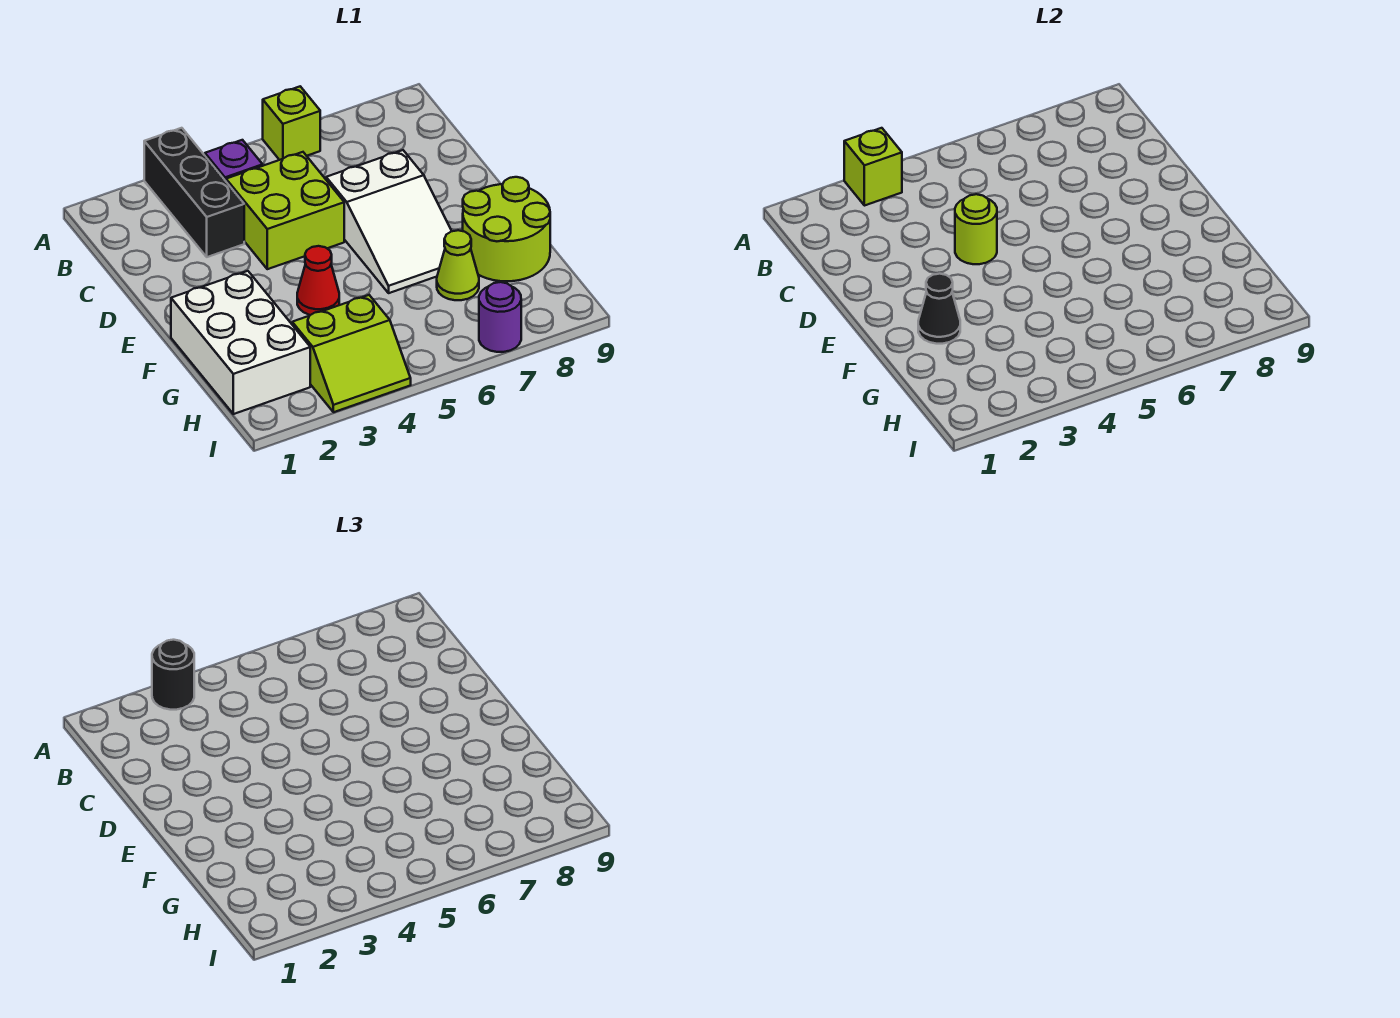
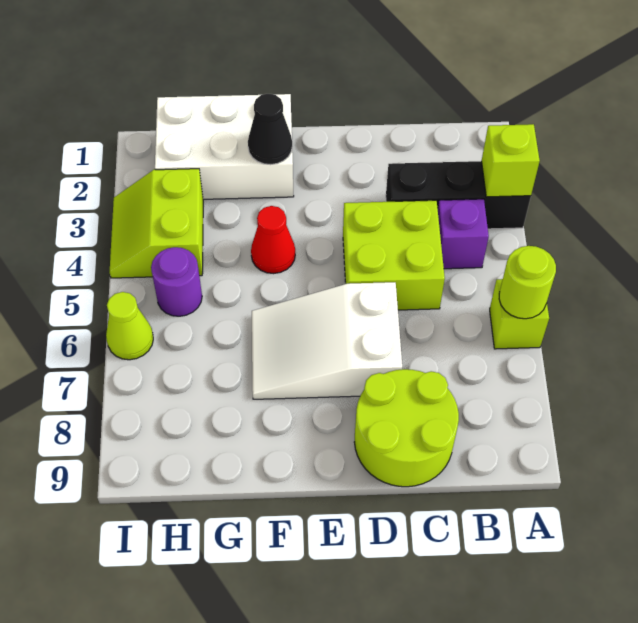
black 1x1 round brick [152,640,194,710] -> none
lime 1x1 round brick [955,194,997,264] -> lime 1x1 round brick moved to [499,246,556,319]
lime 2x2 round brick [463,177,550,281] -> lime 2x2 round brick moved to [354,369,459,487]
lime 1x1 cone [437,230,479,300] -> lime 1x1 cone moved to [106,292,153,360]
purple 1x1 round brick [479,282,521,352] -> purple 1x1 round brick moved to [151,247,202,316]

